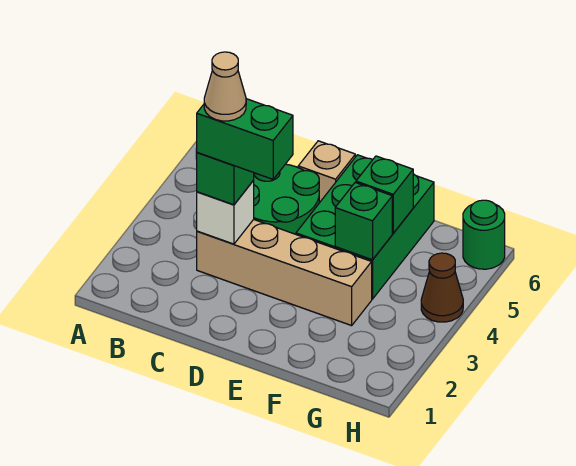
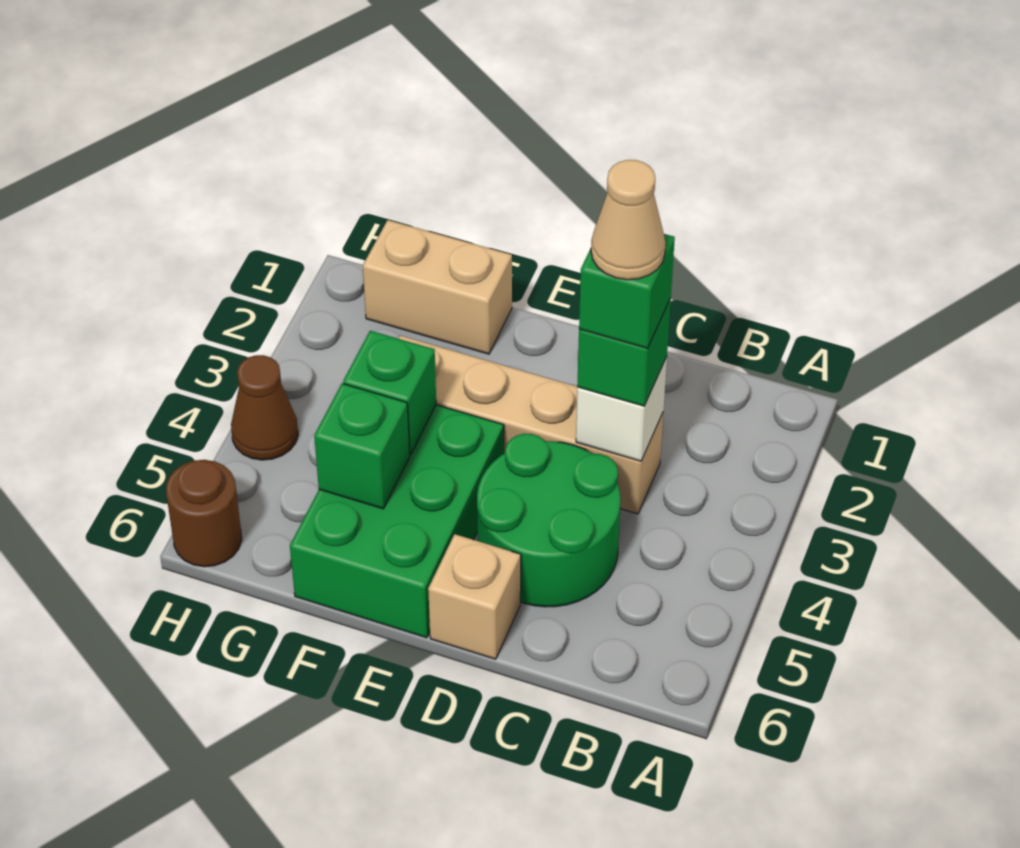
green 1x2 brick [197,99,293,179] -> green 1x1 brick [579,234,675,348]
none -> tan 1x2 brick [363,220,512,354]
green 1x1 round brick [463,200,505,269] -> brown 1x1 round brick [166,460,242,567]

